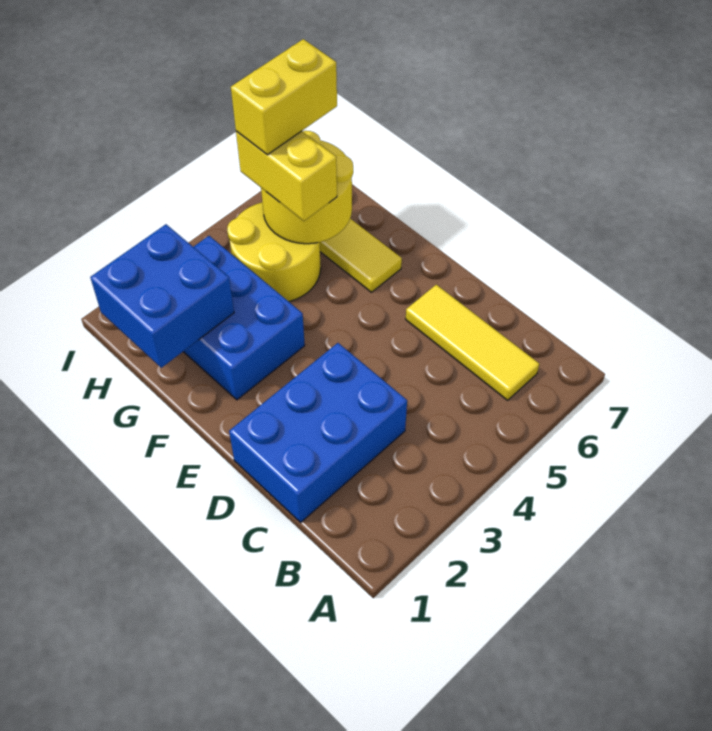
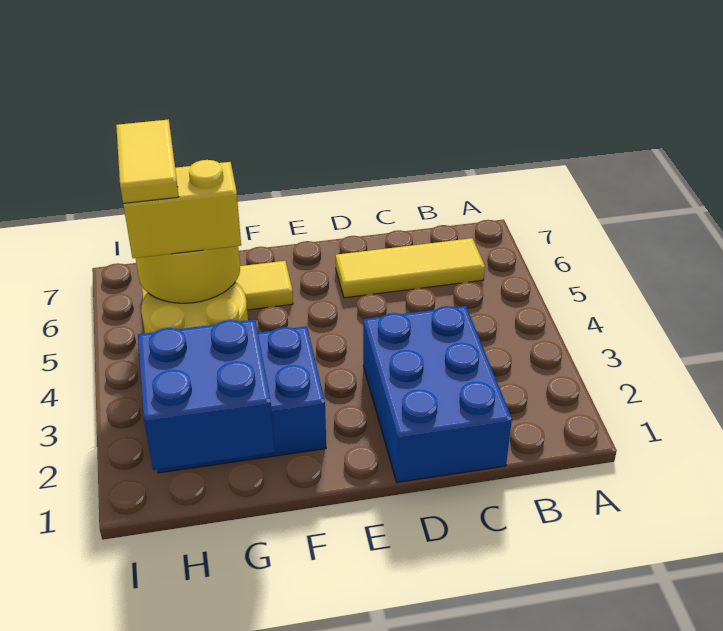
yellow 1x2 brick [231,39,337,155] -> yellow 1x2 tile [116,119,179,203]

